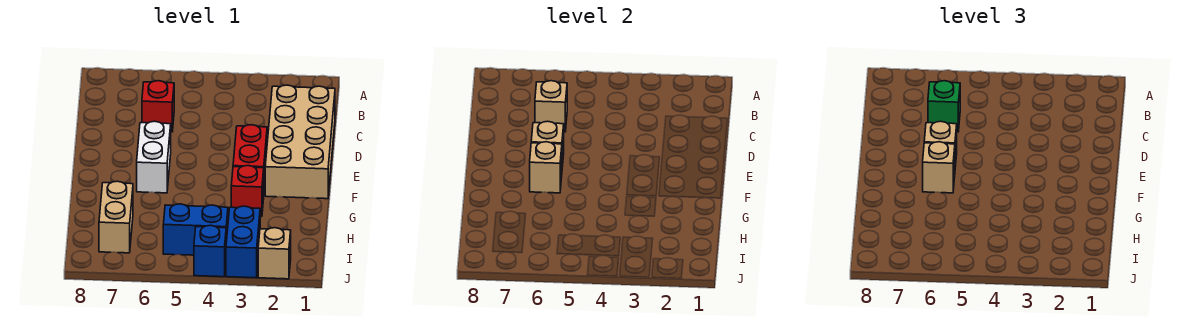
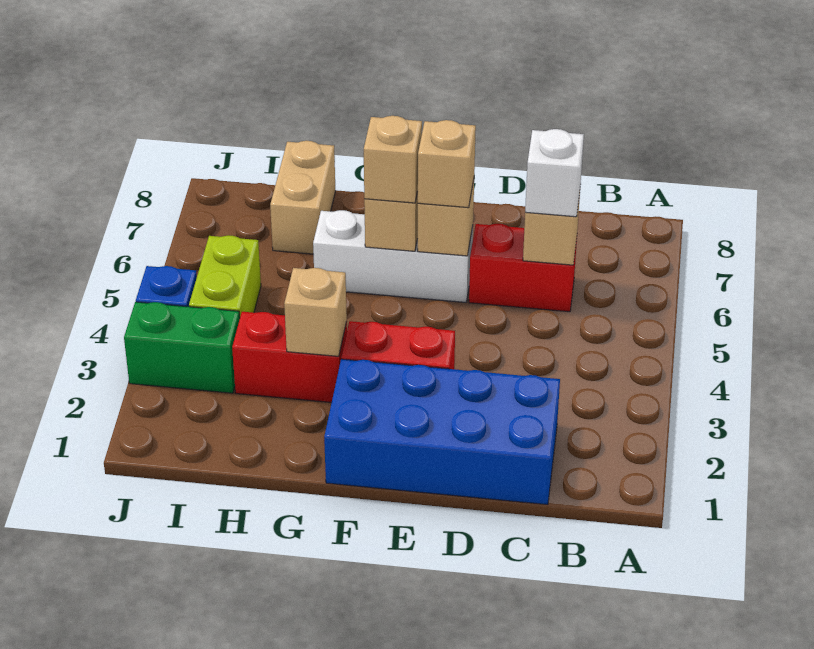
tan 2x4 brick [265,85,335,199] -> blue 2x4 brick [324,359,560,505]
red 1x1 brick [142,81,174,132] -> red 1x2 brick [469,224,577,312]
green 1x1 brick [928,81,960,132] -> white 1x1 brick [525,129,584,217]
white 1x2 brick [137,121,171,193] -> white 1x3 brick [313,210,473,302]
red 1x1 brick [231,166,264,217] -> red 1x2 brick [232,312,347,402]
tan 1x2 brick [99,181,133,253] -> tan 1x2 brick turned to [270,141,335,254]
blue 1x2 brick [226,206,260,278] -> green 1x2 brick [124,302,240,393]
blue 1x2 brick [163,204,228,255] -> lime 1x2 brick [189,235,261,317]
tan 1x1 brick [258,228,291,279] -> tan 1x1 brick moved to [284,268,347,356]

